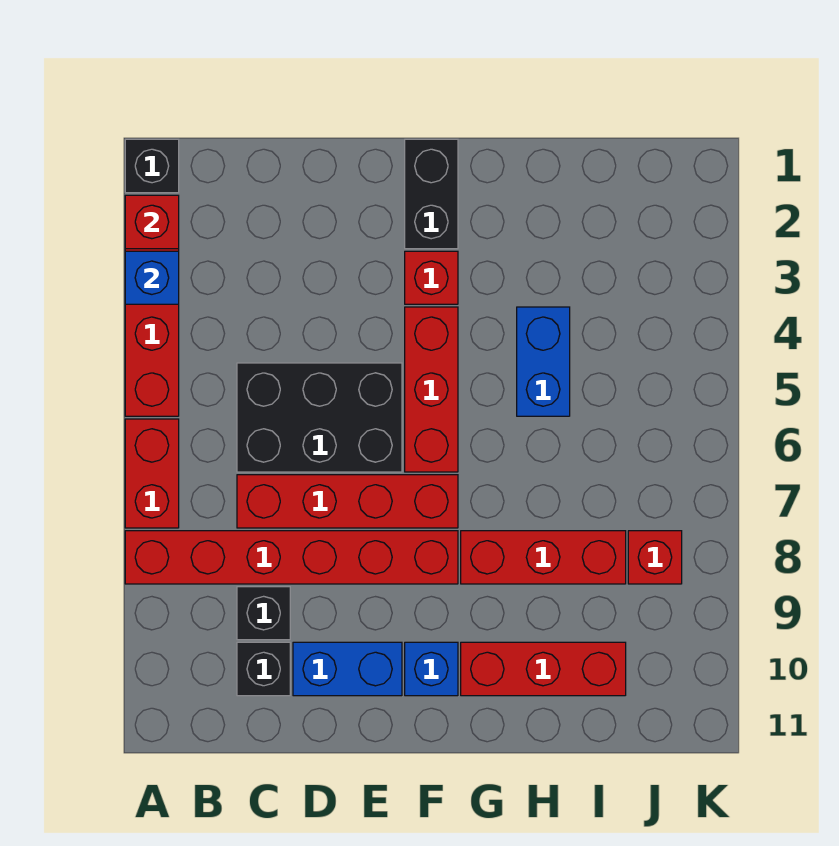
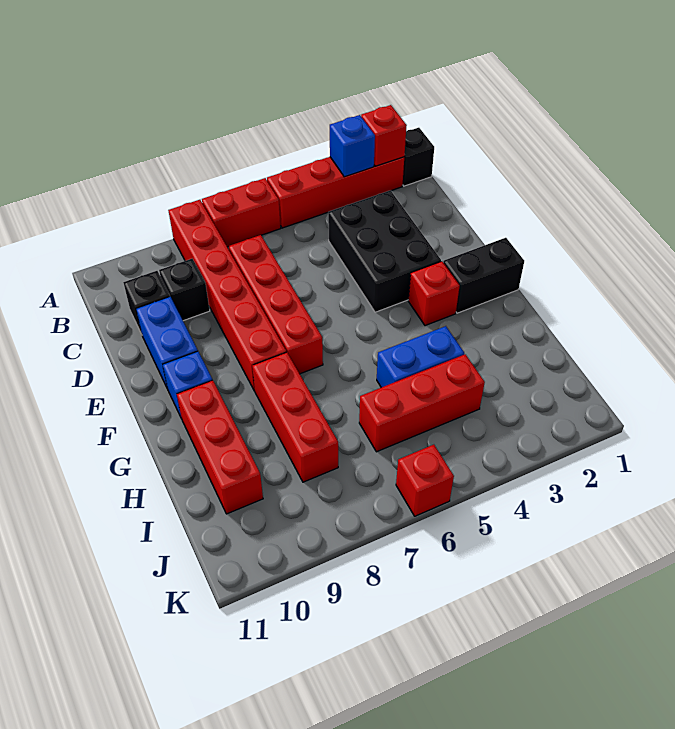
black 2x3 brick [237,363,402,472] -> black 2x3 brick moved to [328,190,441,312]
red 1x3 brick [405,307,458,472] -> red 1x3 brick moved to [359,354,485,452]
red 1x1 brick [628,531,682,584] -> red 1x1 brick moved to [396,445,454,516]

